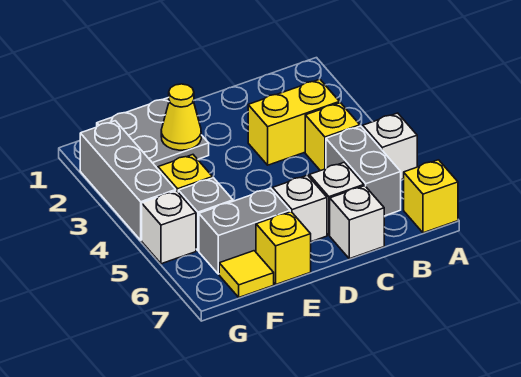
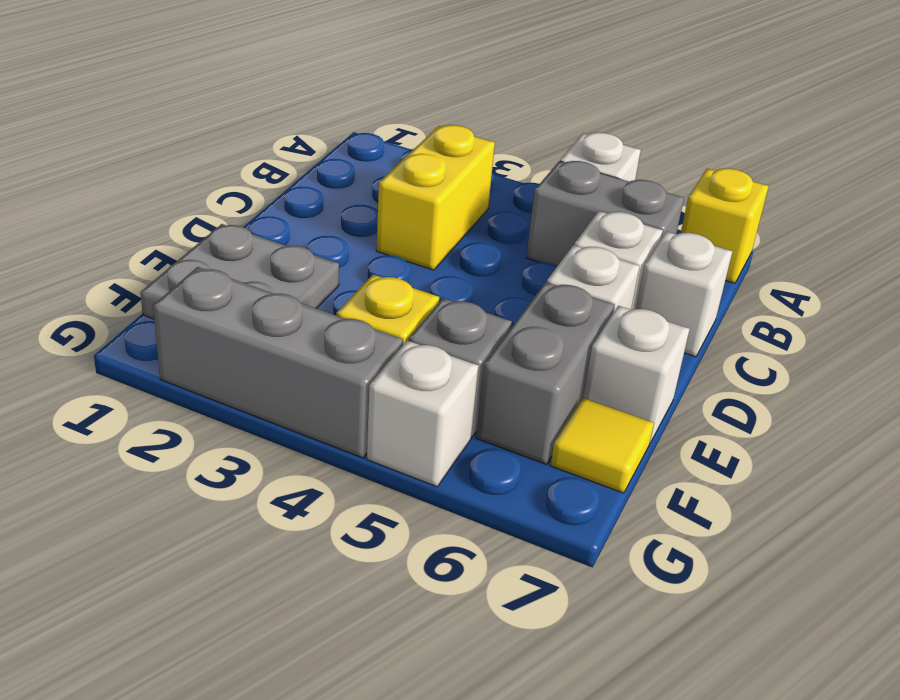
yellow 1x1 brick [305,103,360,171] -> none
yellow 1x1 cone [161,84,201,150] -> none
yellow 1x1 brick [256,212,311,284] -> white 1x1 brick [583,306,690,443]

